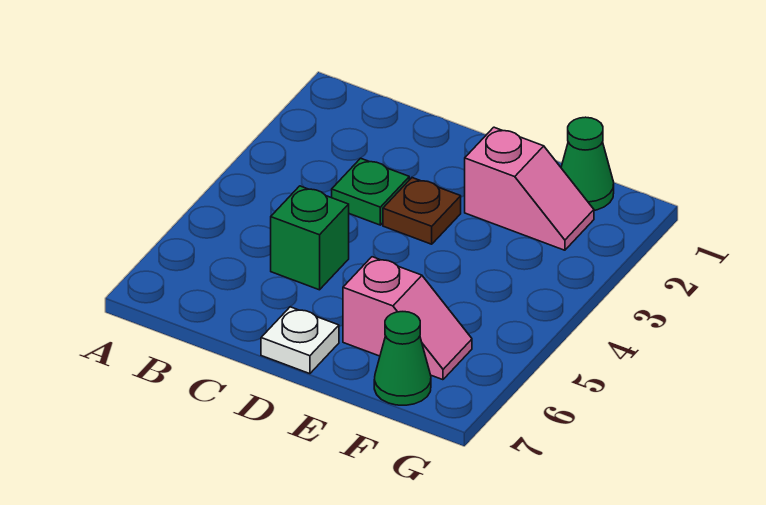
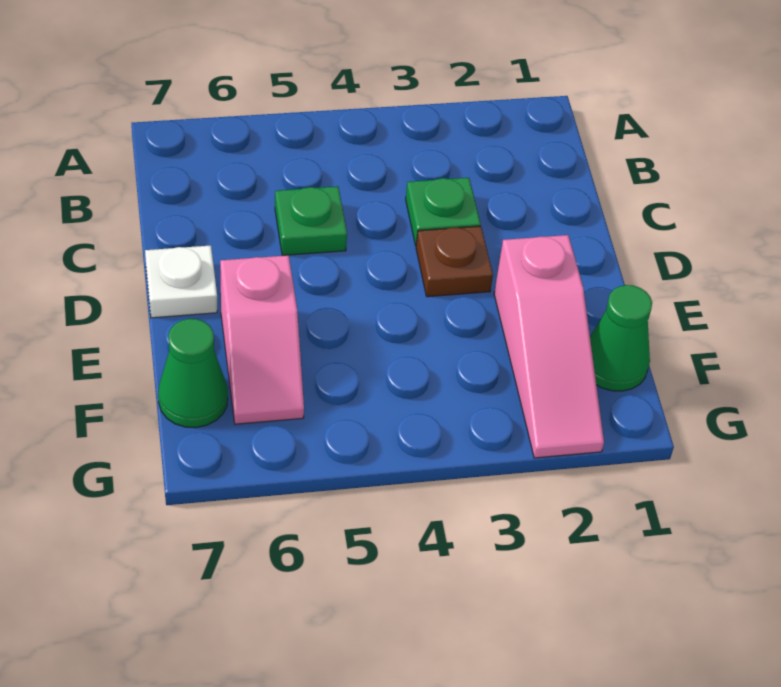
green 1x1 brick [271,186,349,290] -> green 1x1 plate [275,186,347,256]
pink 1x2 slope [465,127,594,250] -> pink 1x3 slope [494,235,604,458]

